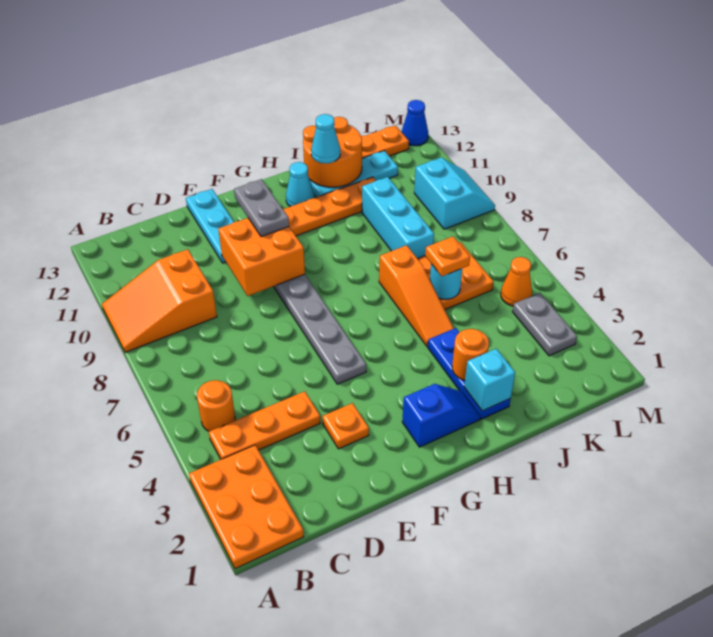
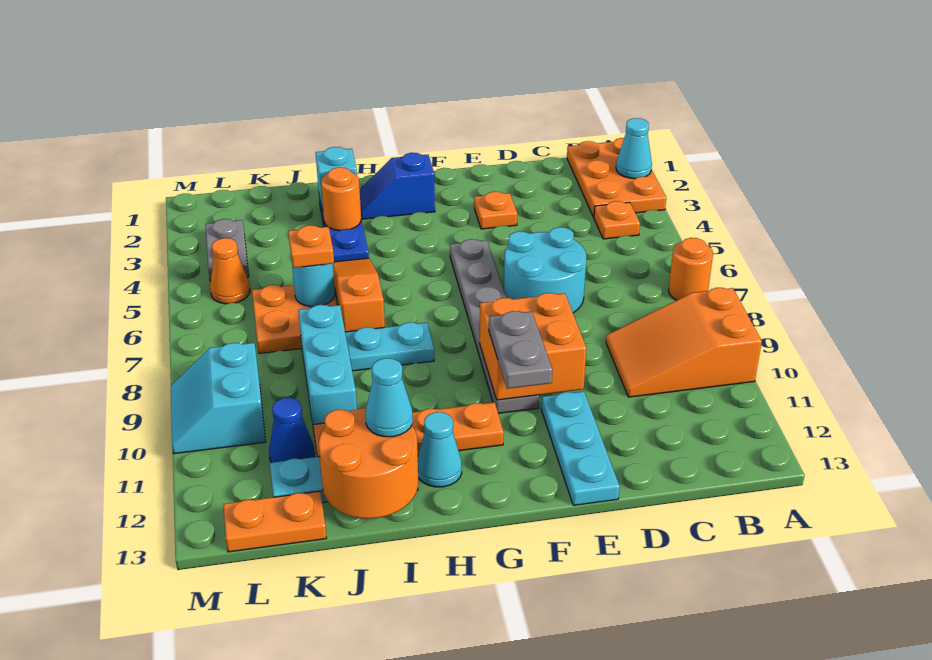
none -> cyan 1x1 cone [616,118,652,179]
orange 2x3 slope [102,249,217,352] -> orange 2x3 slope turned to [606,288,762,397]
orange 1x3 plate [209,391,320,459] -> orange 1x1 plate [594,201,640,239]
orange 1x1 round brick [197,380,235,431] -> orange 1x1 round brick moved to [669,238,713,300]
none -> cyan 2x2 round brick [504,227,586,313]
none -> cyan 1x2 plate [345,322,434,371]
blue 1x1 cone [402,100,428,146] -> blue 1x1 cone moved to [269,398,315,463]

